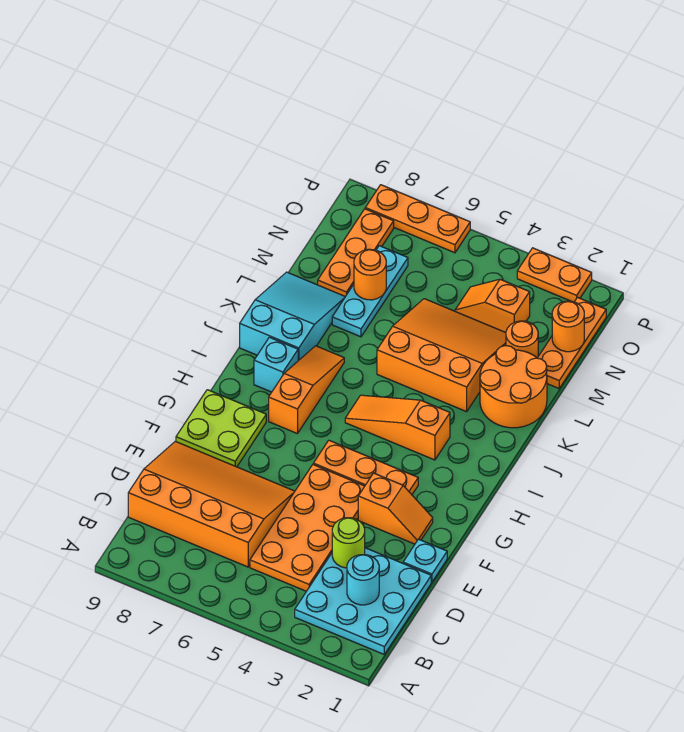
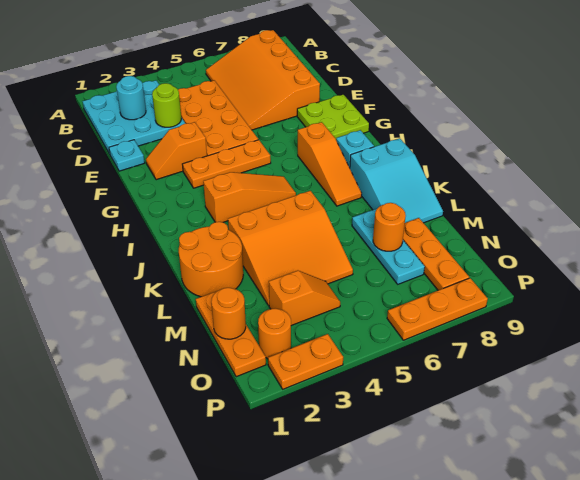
orange 3x4 slope [128,441,295,567] -> orange 3x4 slope turned to [206,30,320,130]
orange 1x1 round brick [506,321,538,358] -> orange 1x1 round brick moved to [258,309,291,359]

